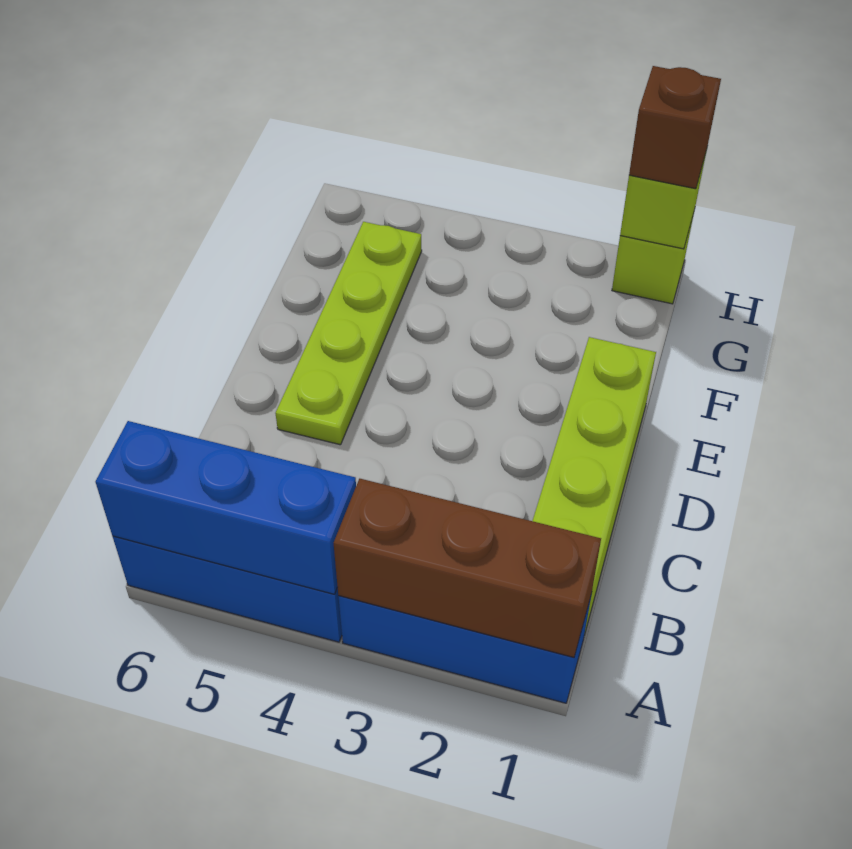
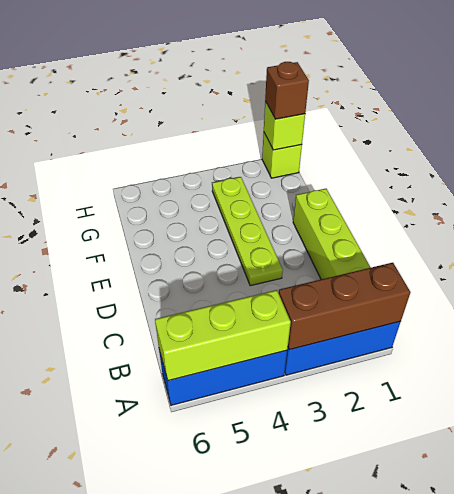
blue 1x3 brick [96,421,356,594] -> lime 1x3 brick [155,290,291,381]
lime 1x4 plate [275,222,422,445] -> lime 1x4 plate moved to [212,177,283,286]

